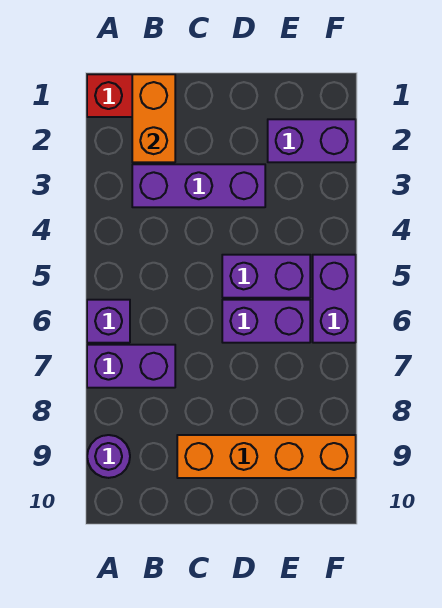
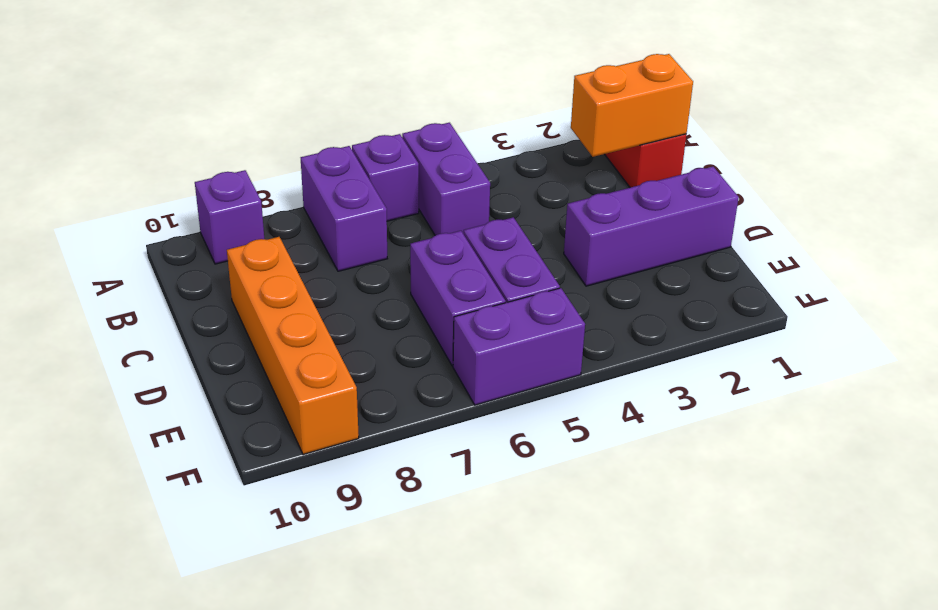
purple 1x1 round brick [87,435,130,478] -> purple 1x1 brick [195,170,264,264]
purple 1x3 brick [132,164,265,207] -> purple 1x3 brick turned to [564,167,739,286]
purple 1x2 brick [268,119,356,162] -> purple 1x2 brick moved to [402,123,490,235]

